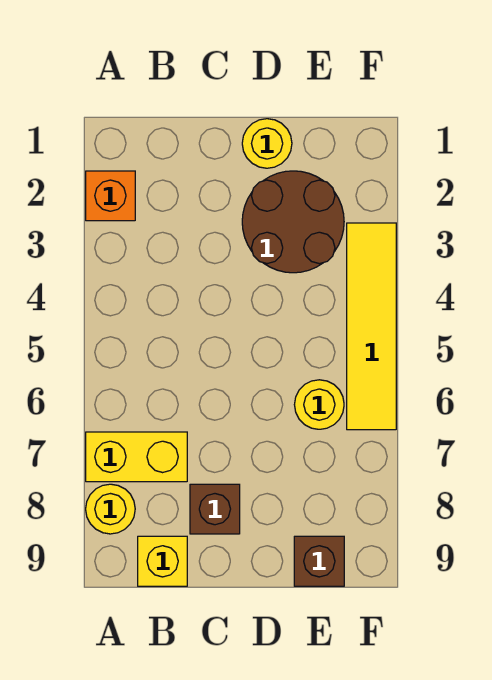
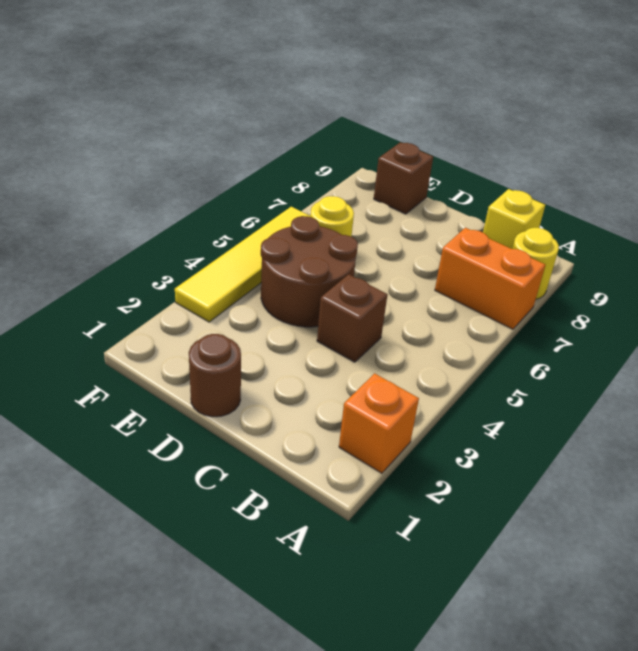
yellow 1x2 brick [86,432,187,482] -> orange 1x2 brick [435,228,545,329]
brown 1x1 brick [190,484,240,534] -> brown 1x1 brick moved to [317,274,388,362]
yellow 1x1 round brick [242,119,292,168] -> brown 1x1 round brick [189,334,241,417]
brown 2x2 round brick [242,171,344,273] -> brown 2x2 round brick moved to [261,216,358,327]

